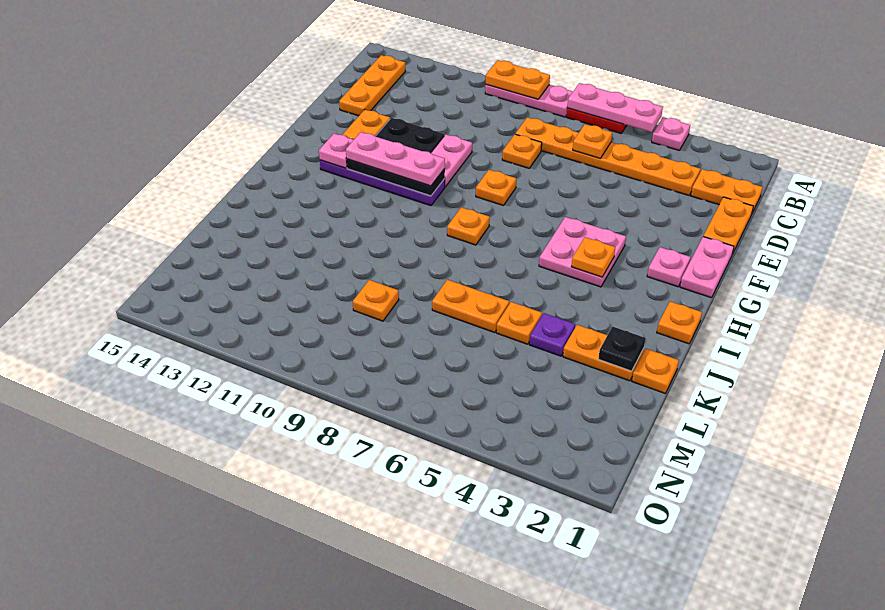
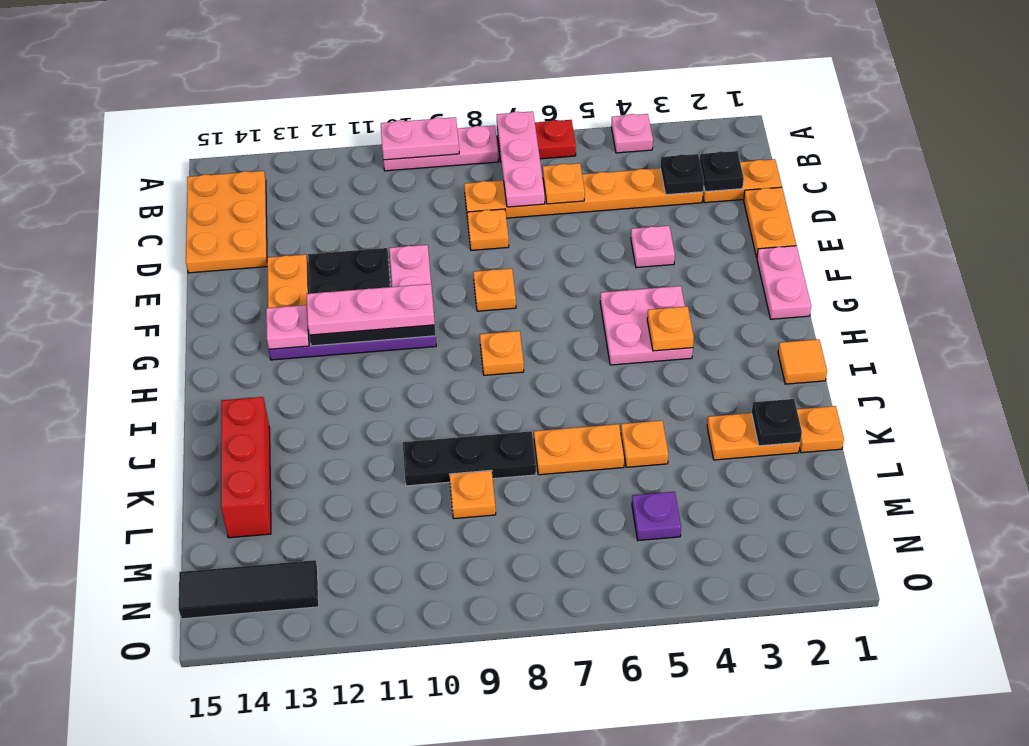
pink 1x3 plate [567,83,663,132] -> pink 1x3 plate turned to [497,111,545,207]
orange 1x2 plate [485,60,550,99] -> pink 1x2 plate [381,117,459,160]
orange 1x3 plate [339,55,405,116] -> orange 2x3 plate [186,171,267,273]
none -> black 1x1 plate [700,151,744,192]
none -> black 1x1 plate [660,154,704,195]
pink 1x1 plate [647,247,691,287] -> pink 1x1 plate moved to [631,226,675,268]
orange 1x1 plate [657,301,702,344] -> orange 1x1 tile [778,339,827,384]
none -> red 1x3 brick [221,397,271,538]
purple 1x1 plate [529,313,575,356] -> purple 1x1 plate moved to [632,492,681,541]
none -> black 1x3 plate [403,431,536,486]
none -> black 1x3 tile [179,560,319,619]

